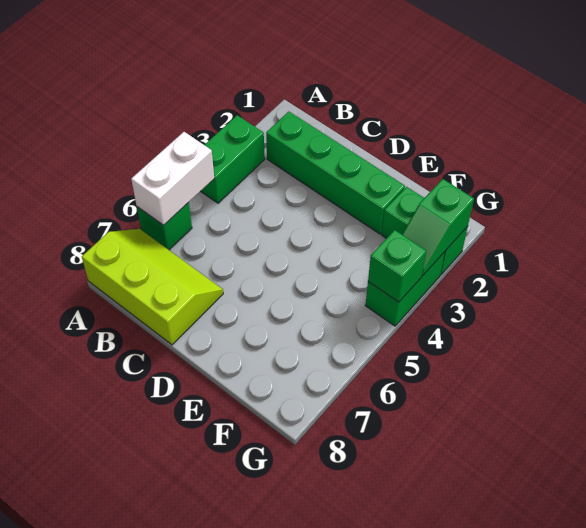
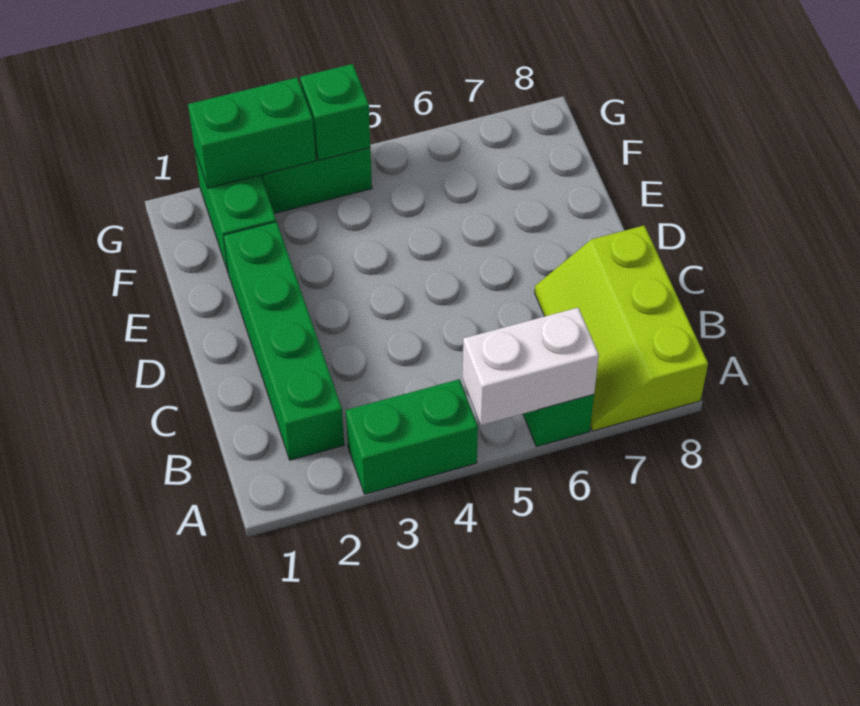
green 1x2 slope [402,179,474,275] -> green 1x2 brick [188,78,316,188]

